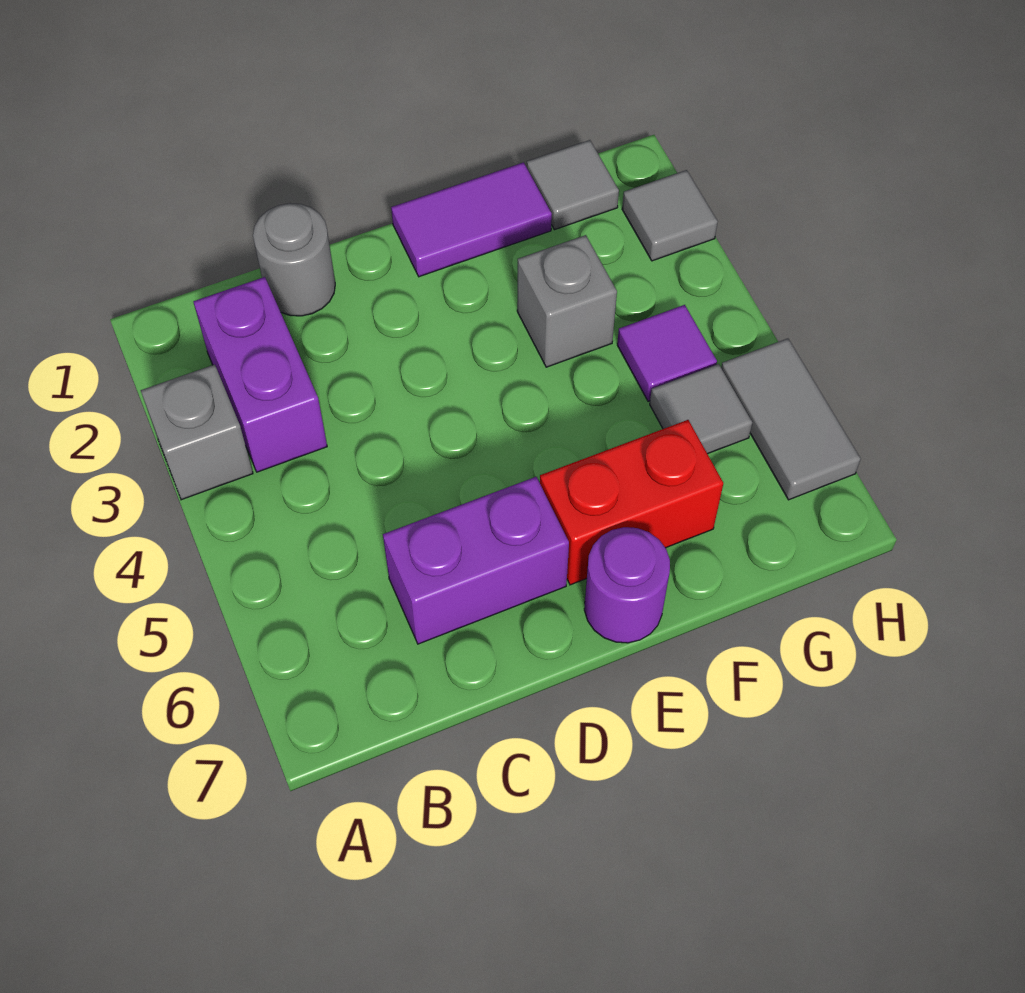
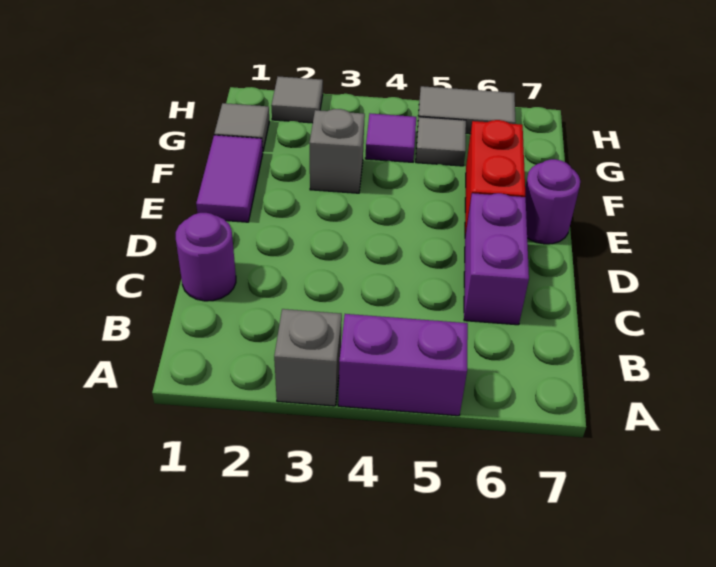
purple 1x2 brick [193,277,327,472] -> purple 1x2 brick moved to [338,314,468,416]
grey 1x1 round brick [253,203,335,316] -> purple 1x1 round brick [176,213,236,301]

